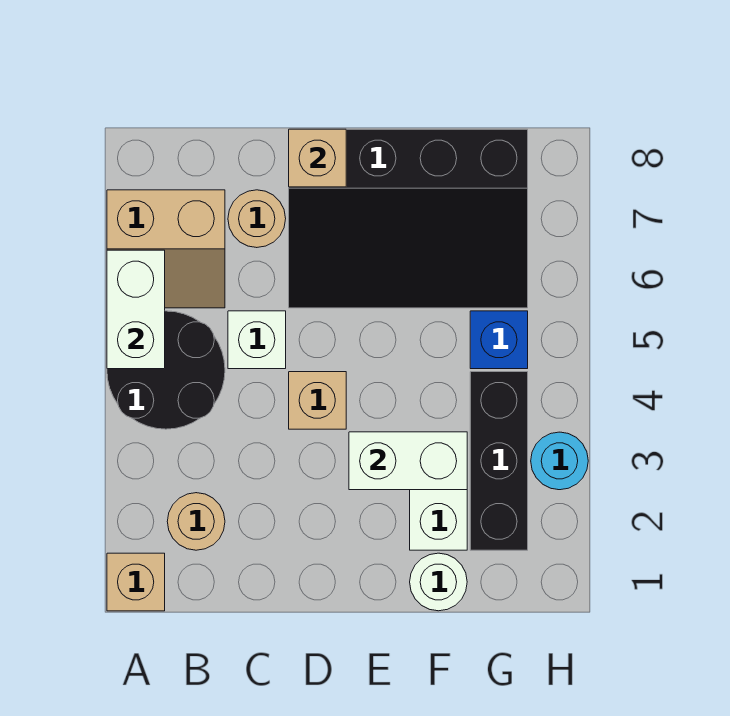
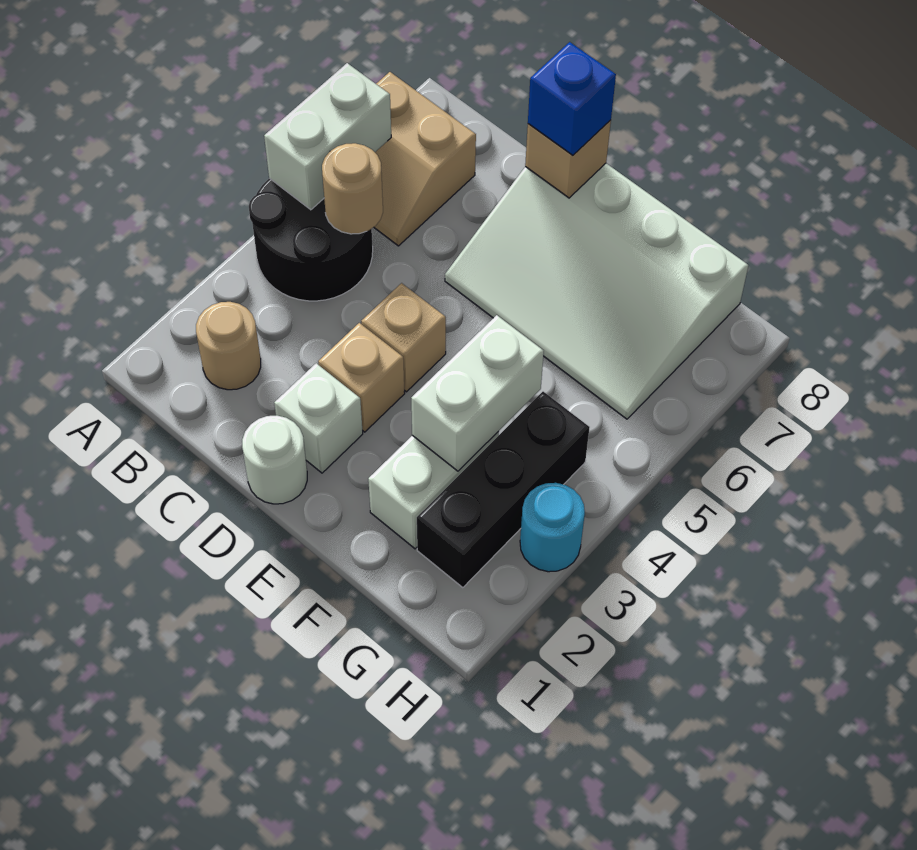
tan 1x1 brick [107,553,165,611] -> tan 1x1 brick moved to [318,323,405,432]
white 1x1 brick [228,311,286,369] -> white 1x1 brick moved to [274,363,363,473]
tan 1x1 round brick [228,190,286,248] -> tan 1x1 round brick moved to [322,143,383,234]
black 3x4 slope [289,129,528,308] -> white 3x4 slope [445,163,749,419]
white 1x2 brick [349,432,467,490] -> white 1x2 brick turned to [411,315,544,471]
white 1x1 round brick [410,553,467,611] -> white 1x1 round brick moved to [242,416,307,504]
blue 1x1 brick [470,311,528,369] -> blue 1x1 brick moved to [528,42,616,155]

